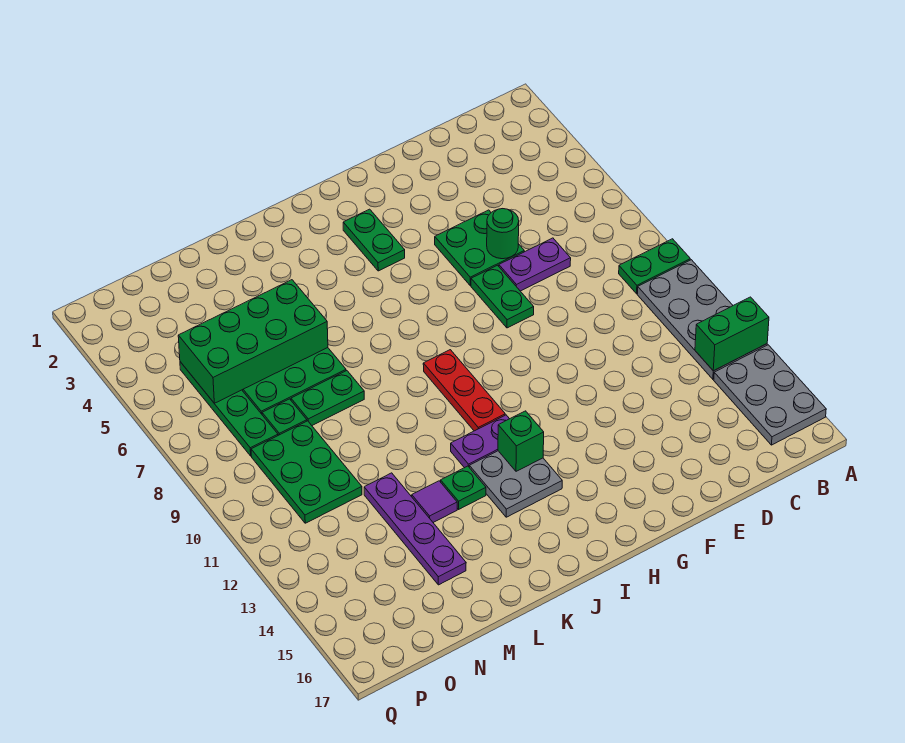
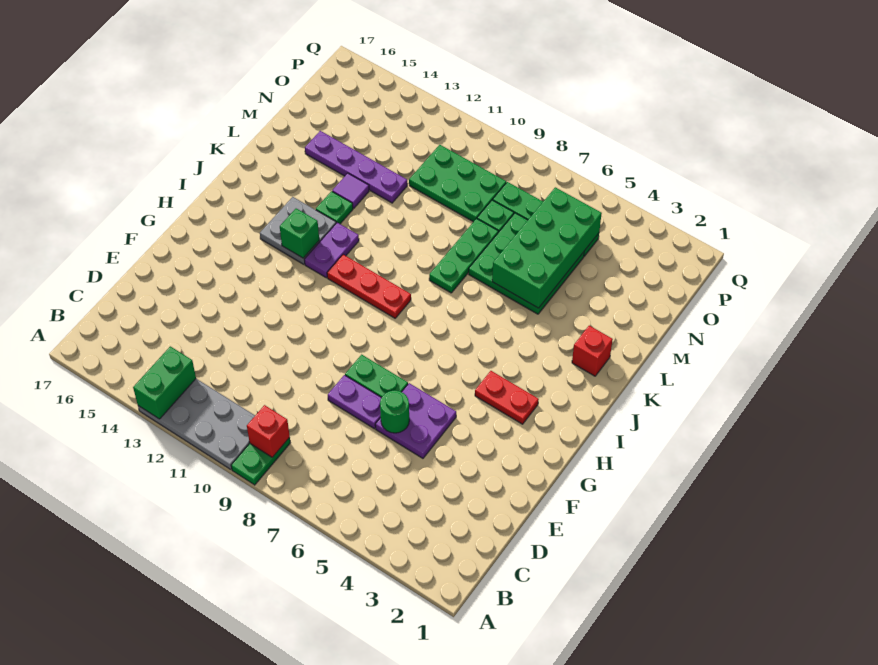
grey 2x3 plate [714,345,826,445] -> none
none -> red 1x1 brick [247,405,290,457]
purple 1x2 plate [499,238,571,291] -> purple 1x2 plate turned to [328,375,382,429]
green 2x2 plate [435,210,524,285] -> purple 2x2 plate [375,383,456,458]
green 1x2 plate [343,209,405,271] -> red 1x2 plate [475,371,539,424]
none -> red 1x1 brick [572,326,613,376]
green 1x2 plate [291,371,364,425] -> green 1x3 plate [429,219,498,293]

